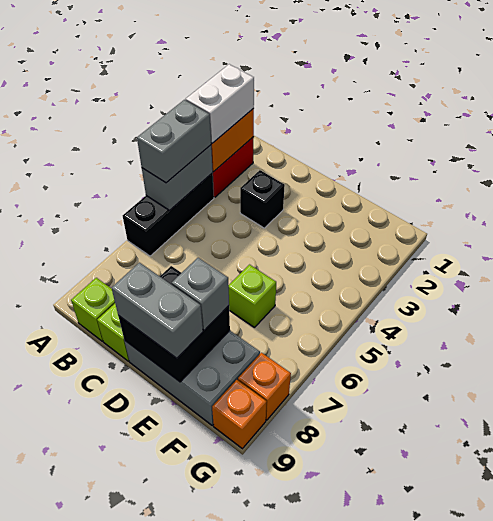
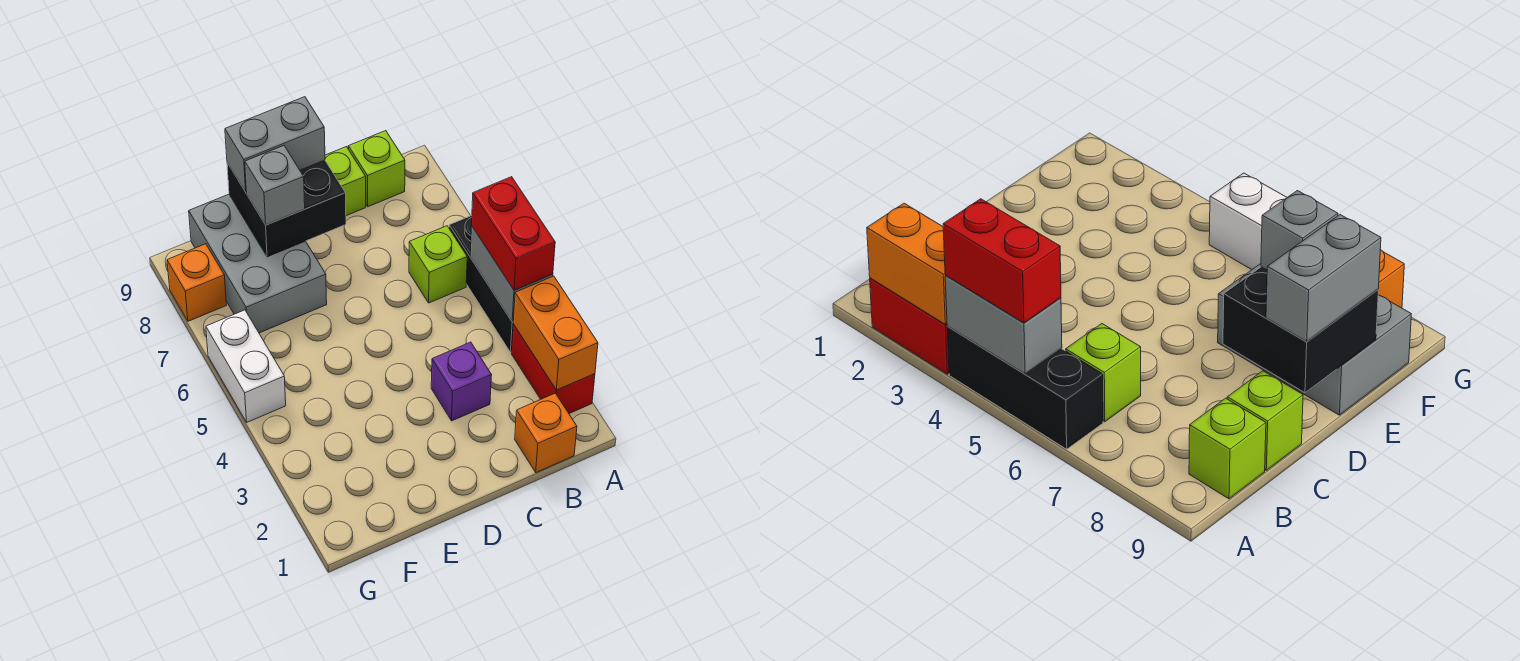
white 1x2 brick [185,64,254,143] -> white 1x2 brick moved to [206,310,286,422]
grey 1x2 brick [137,100,211,183] -> red 1x2 brick [472,177,555,290]
black 1x1 brick [240,170,285,228] -> purple 1x1 brick [431,342,491,421]
grey 2x3 brick [124,331,260,425] -> grey 2x3 brick turned to [189,194,327,333]
lime 1x1 brick [229,265,276,328] -> lime 1x1 brick moved to [409,226,467,303]
orange 1x1 brick [212,380,267,449] -> orange 1x1 brick moved to [515,393,577,472]

